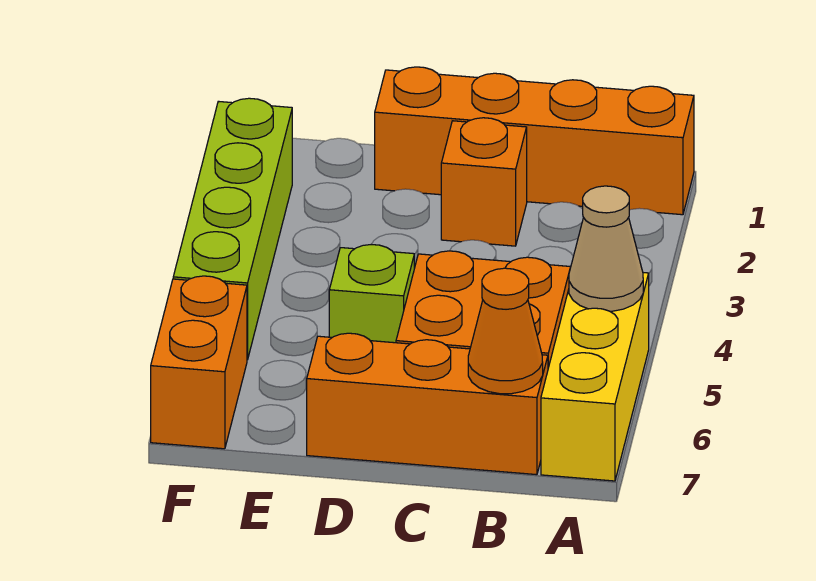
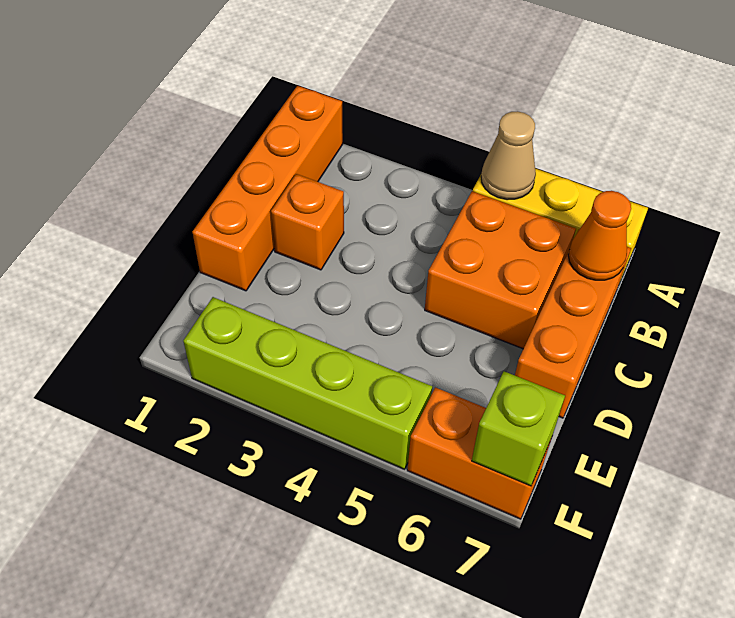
lime 1x1 brick [329,244,414,343] -> lime 1x1 brick moved to [472,371,565,486]

